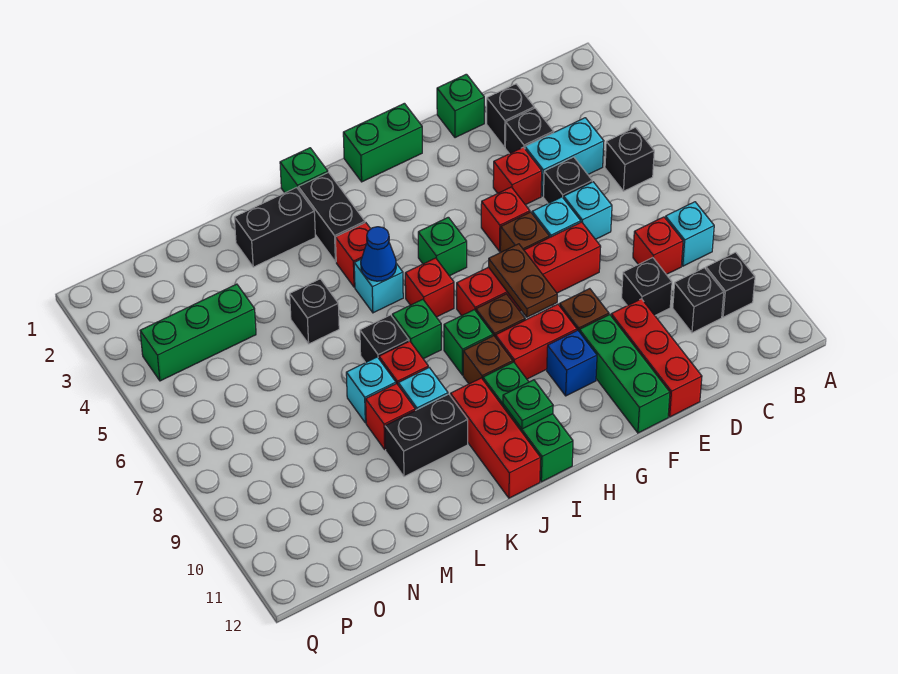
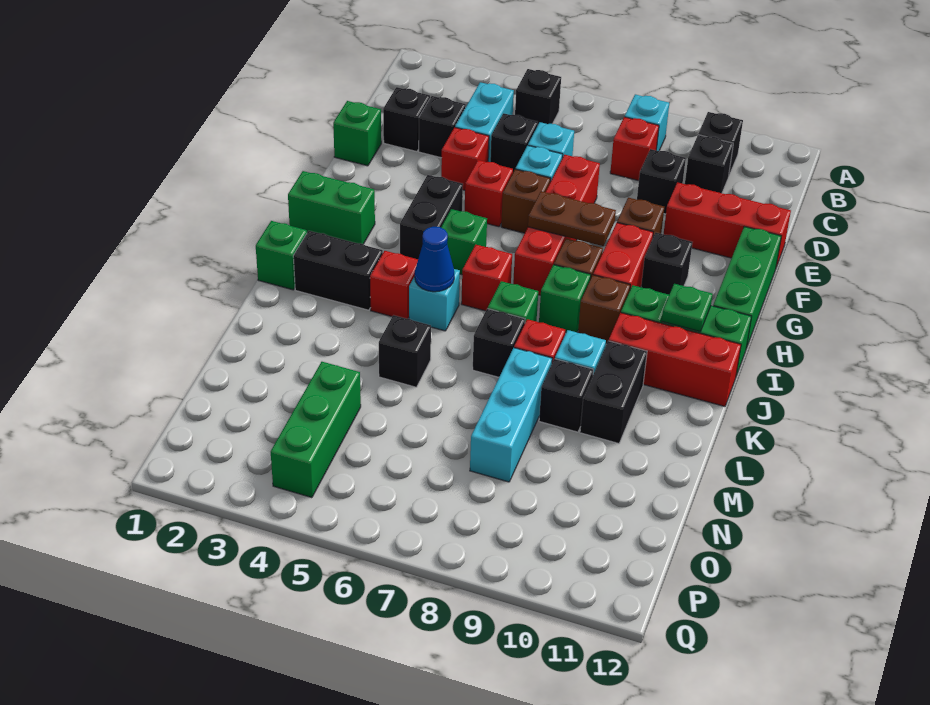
green 1x3 brick [579,315,670,433] -> green 1x3 brick turned to [713,227,781,348]
green 1x2 brick [343,103,422,182] -> green 1x2 brick turned to [288,171,375,244]
blue 1x1 brick [547,330,597,396] -> black 1x1 brick [641,232,692,294]
black 1x2 brick [234,188,315,267] -> black 1x2 brick moved to [400,175,463,259]
cyan 1x1 brick [346,357,396,423] -> cyan 1x3 brick [470,348,552,482]
red 1x1 brick [366,384,415,449] -> black 1x1 brick [539,359,593,432]

